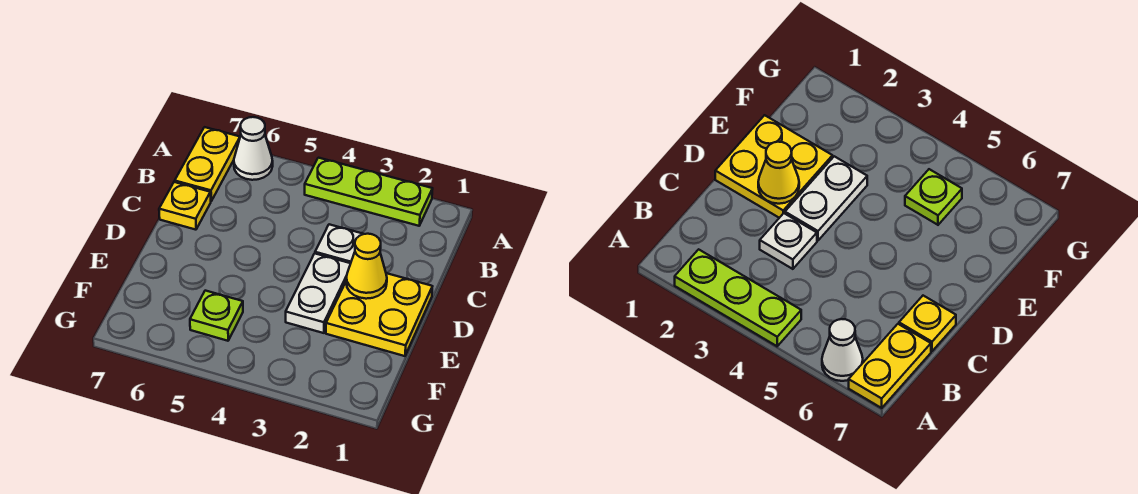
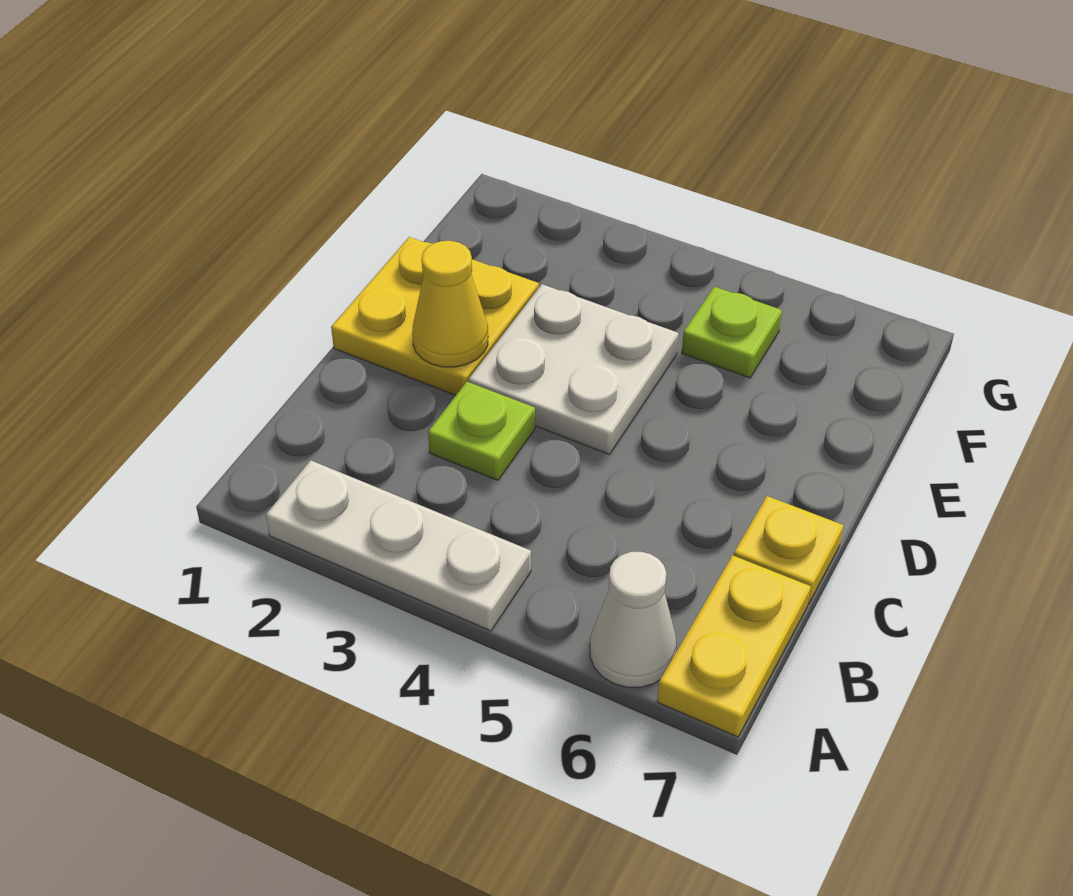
lime 1x3 plate [305,158,433,226] -> white 1x3 plate [266,460,531,631]
white 1x1 plate [315,224,363,263] -> lime 1x1 plate [428,382,535,480]
white 1x2 plate [286,253,351,333] -> white 2x2 plate [469,284,678,454]

